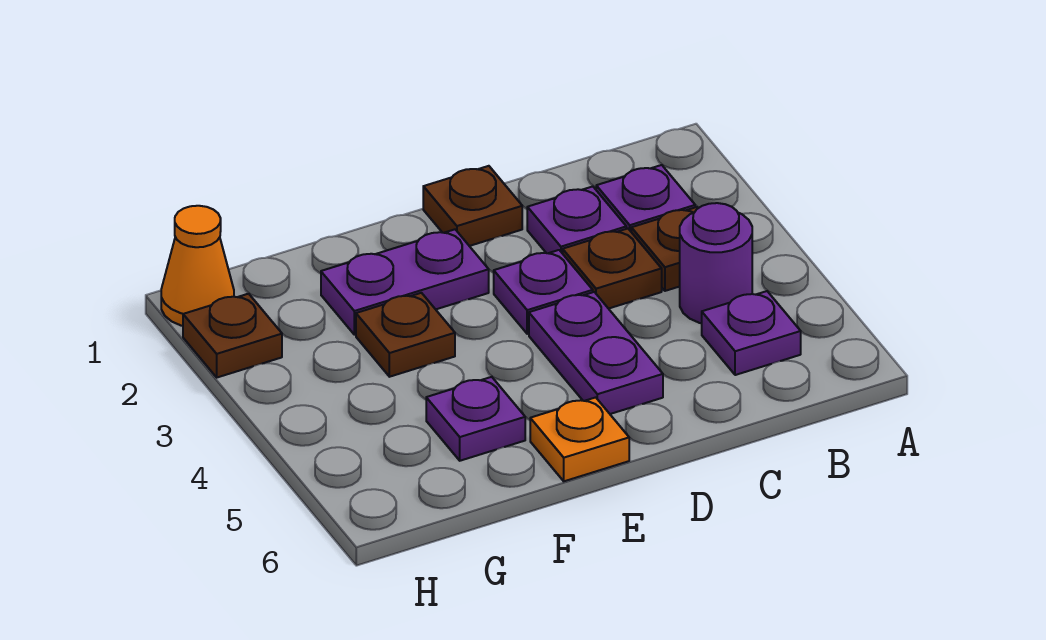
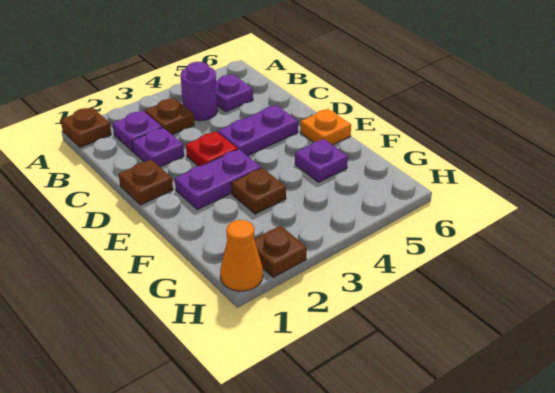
brown 1x1 plate [563,229,662,309] -> brown 1x1 plate moved to [61,107,111,148]
purple 1x1 plate [494,250,593,334] -> red 1x1 plate [186,131,238,166]
purple 1x2 plate [321,229,489,335] -> purple 1x2 plate turned to [175,149,261,209]

